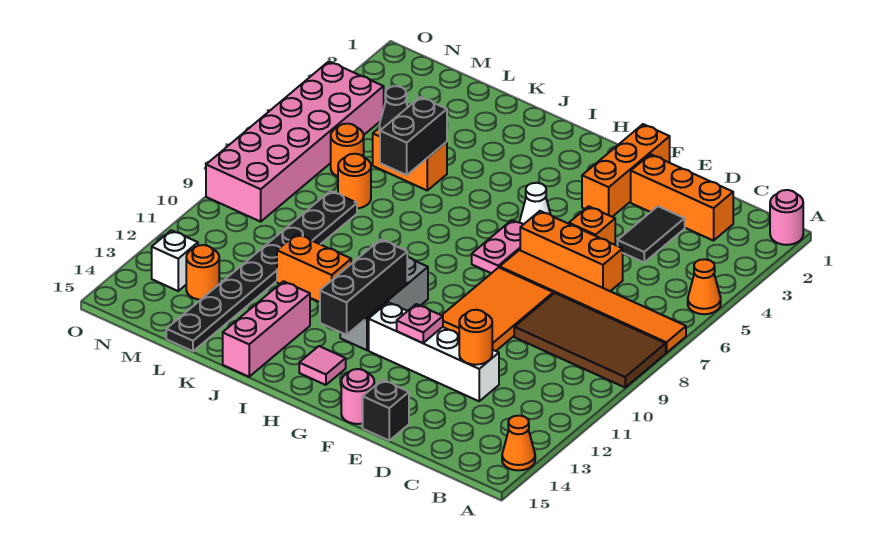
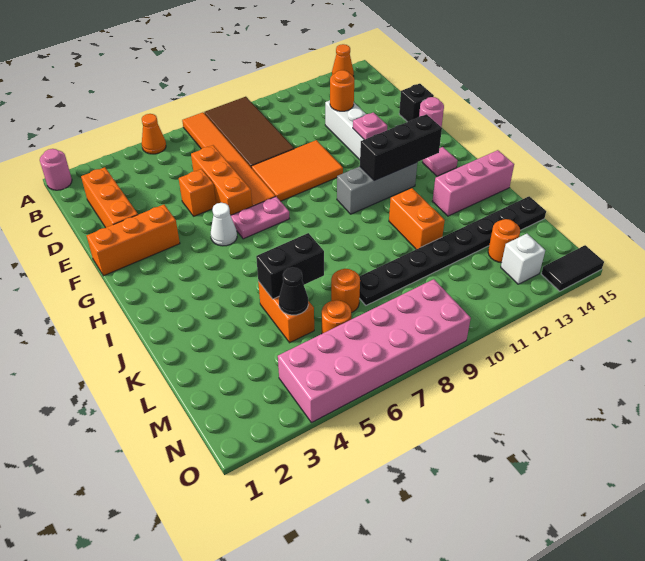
black 1x2 tile [618,206,685,262] -> black 1x2 tile moved to [541,245,604,291]

